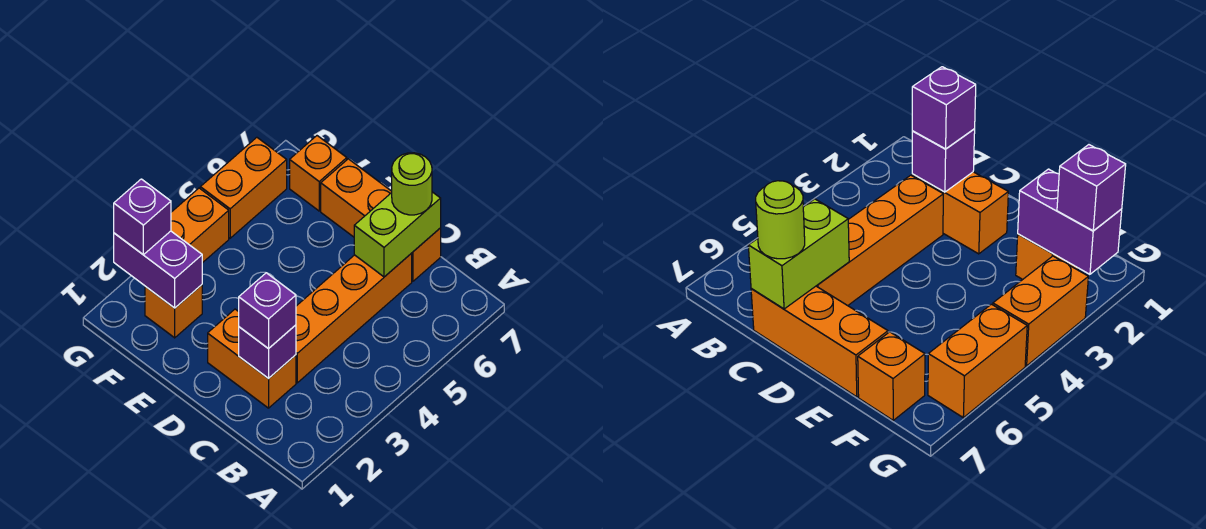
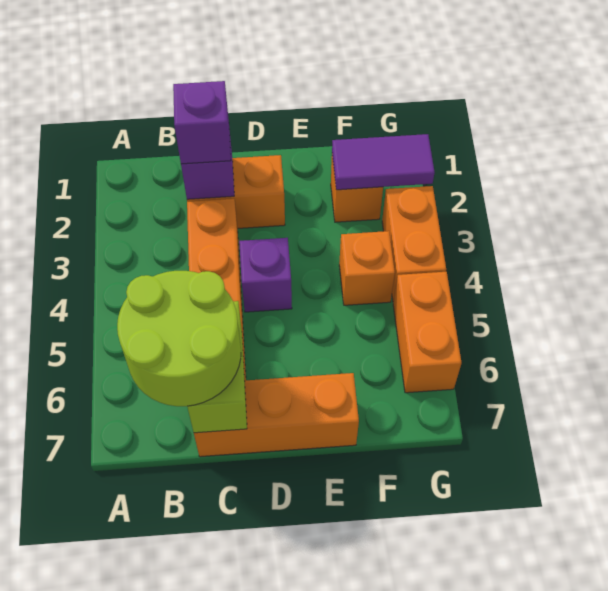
lime 1x1 round brick [392,153,432,215] -> lime 2x2 round brick [117,271,241,406]
purple 1x2 brick [114,231,202,308] -> purple 1x2 tile [332,134,435,190]
orange 1x1 brick [290,136,347,211] -> orange 1x1 brick moved to [339,231,395,305]
purple 1x1 brick [114,179,171,255] -> purple 1x1 brick moved to [239,238,292,312]

